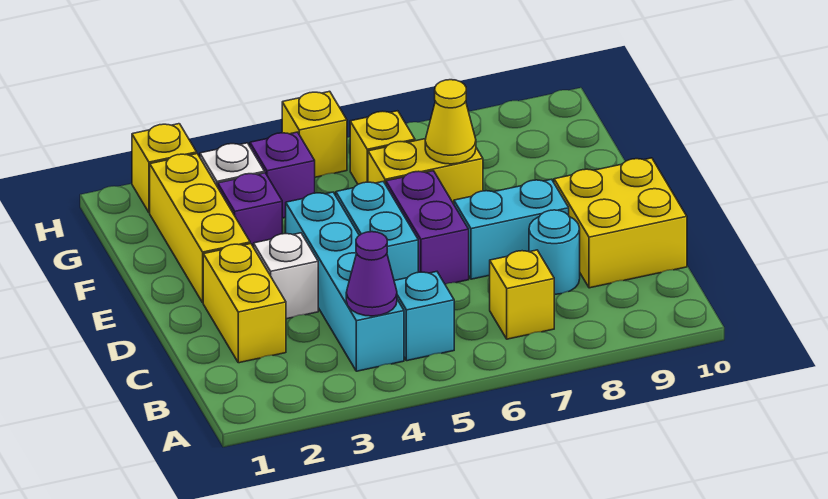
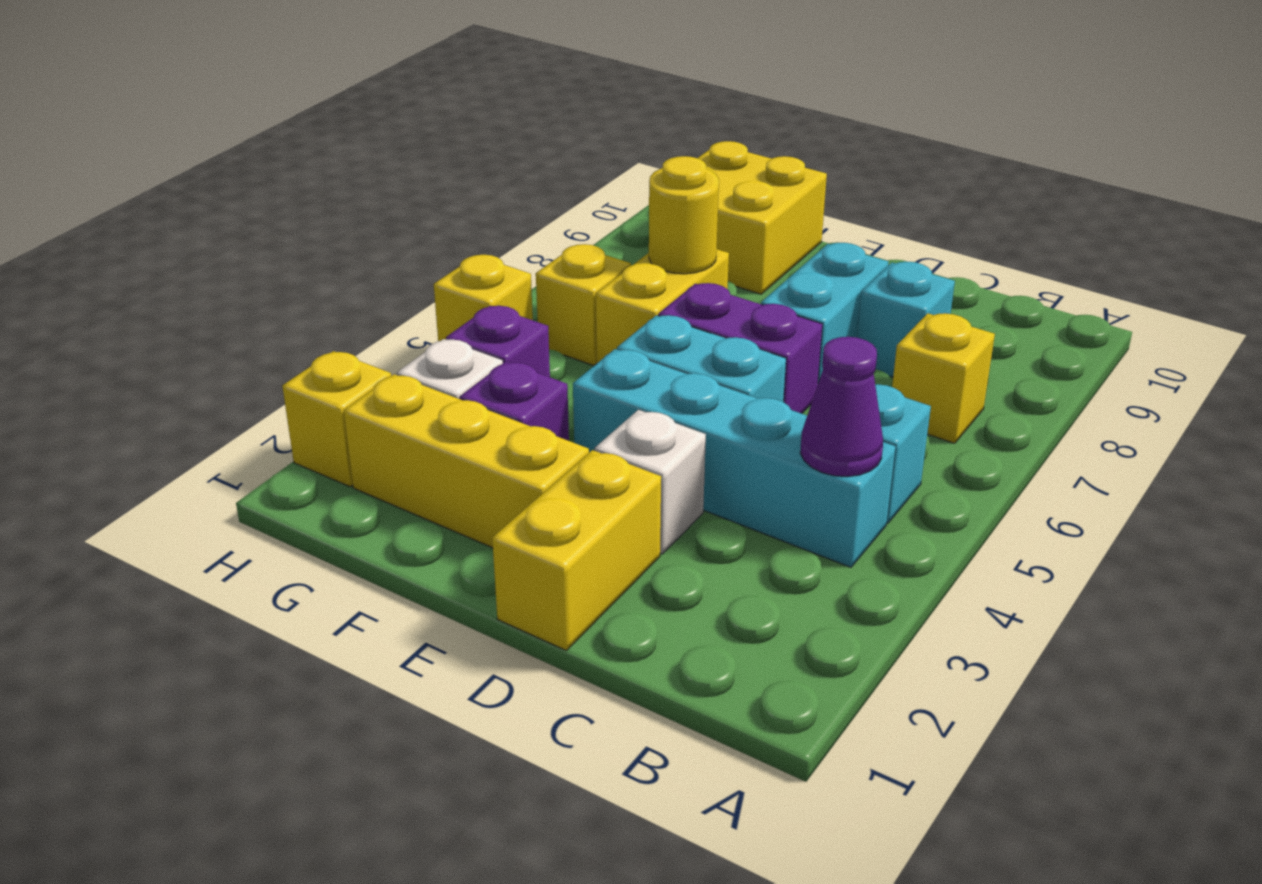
yellow 1x2 brick [203,244,286,363] -> yellow 1x2 brick turned to [492,450,661,650]
cyan 1x1 round brick [529,210,580,294] -> cyan 1x1 brick [857,262,955,377]
yellow 2x2 brick [554,158,687,288] -> yellow 2x2 brick moved to [698,141,827,294]
yellow 1x1 cone [425,80,476,164] -> yellow 1x1 round brick [649,156,719,274]

